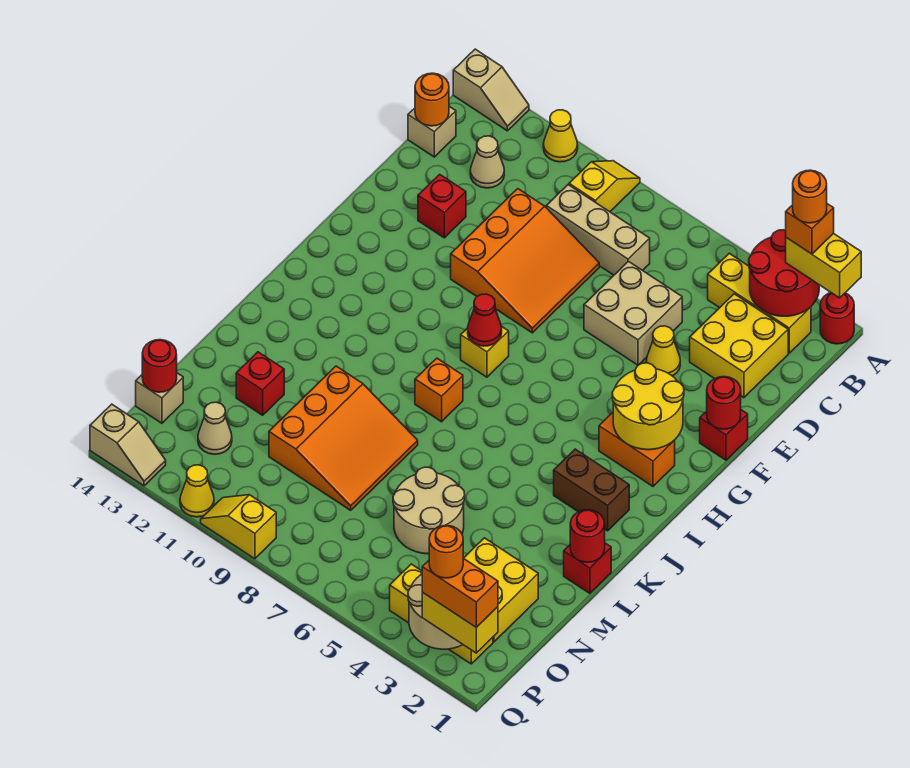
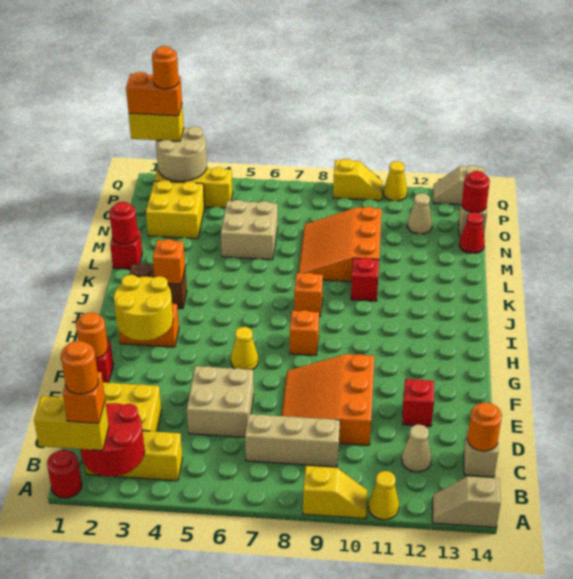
yellow 1x2 slope [569,161,640,212] -> yellow 1x2 slope turned to [303,466,368,519]
yellow 1x1 cone [646,326,680,376] -> yellow 1x1 cone moved to [231,327,258,370]
red 1x1 round brick [707,377,741,429] -> orange 1x1 round brick [76,312,108,358]
yellow 1x1 brick [461,326,509,377] -> orange 1x1 brick [290,310,319,355]
red 1x1 cone [468,294,502,346] -> red 1x1 cone moved to [459,212,485,254]
none -> orange 1x1 brick [153,239,185,284]
tan 2x2 round brick [393,467,465,554] -> tan 2x2 brick [221,200,278,260]
red 1x1 brick [236,352,284,415] -> red 1x1 brick moved to [351,258,379,301]

